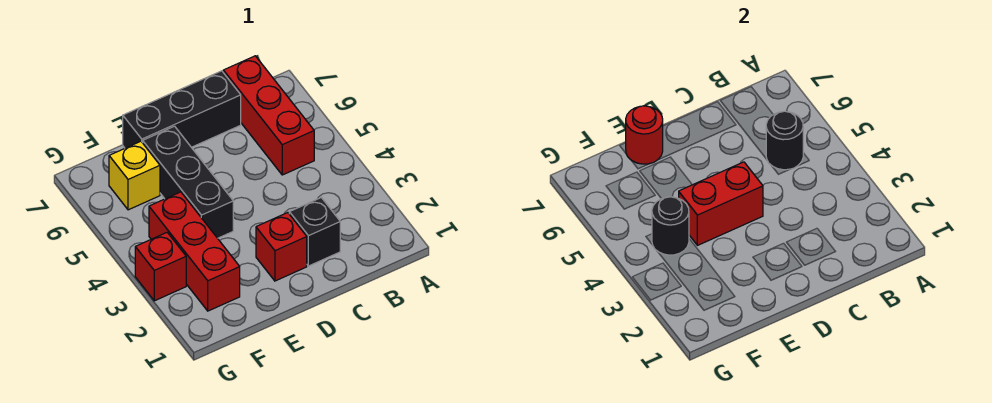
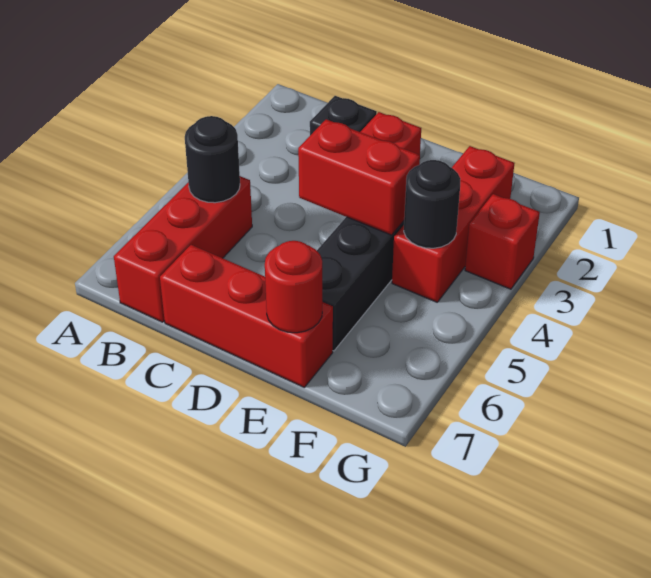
black 1x3 brick [123,71,241,148] -> red 1x3 brick [160,245,333,387]
yellow 1x1 brick [109,141,160,210] -> none

